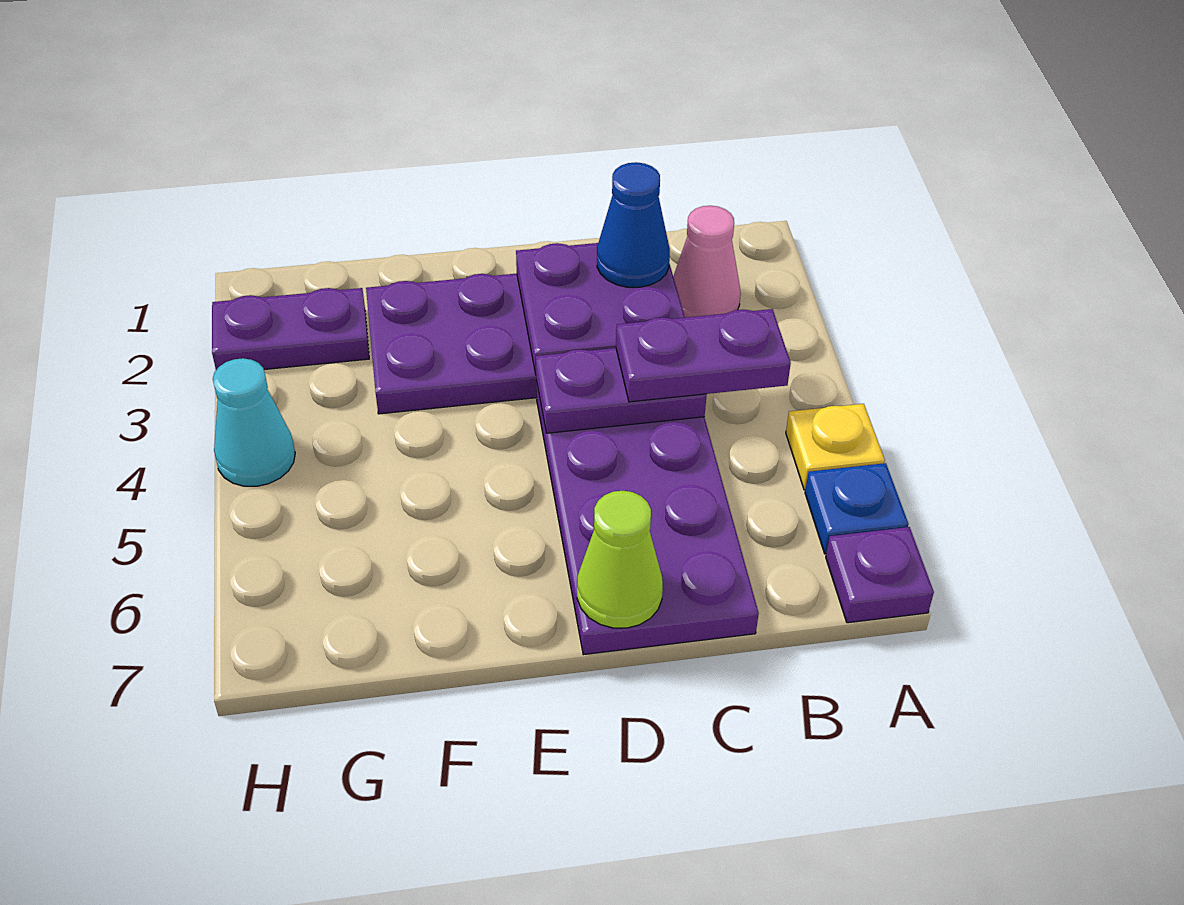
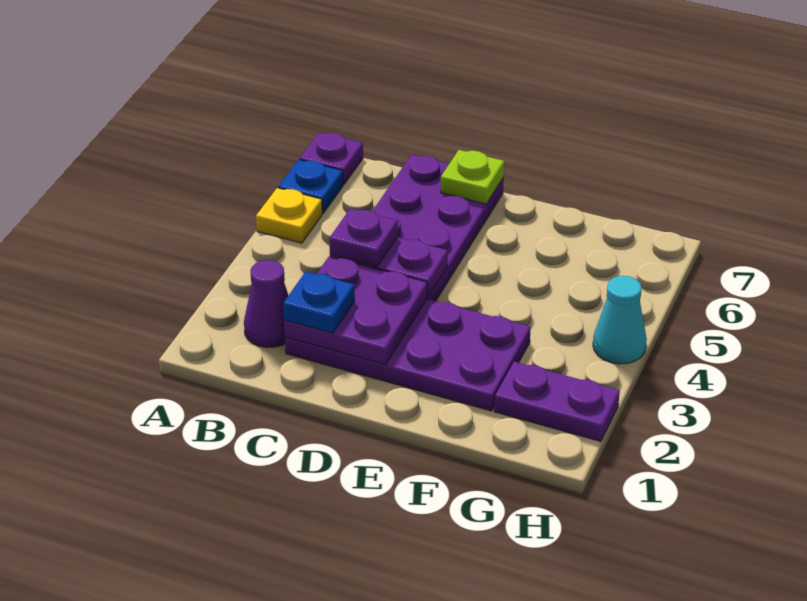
pink 1x1 cone [673,206,741,318] -> purple 1x1 cone [244,260,288,347]
purple 1x2 plate [616,309,791,402] -> purple 1x1 plate [329,208,398,267]
blue 1x1 cone [597,162,670,287] -> blue 1x1 plate [283,272,355,333]
lime 1x1 cone [577,491,663,628] -> lime 1x1 plate [441,150,504,204]

